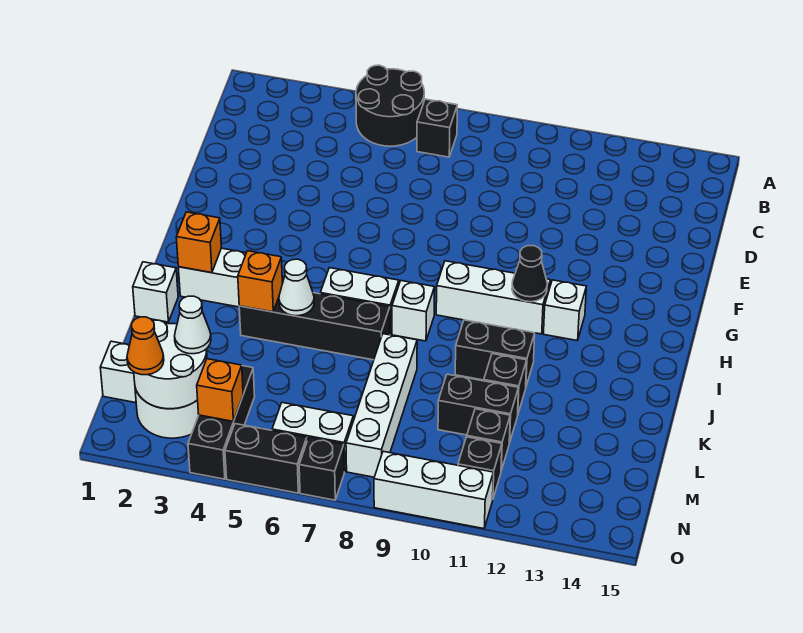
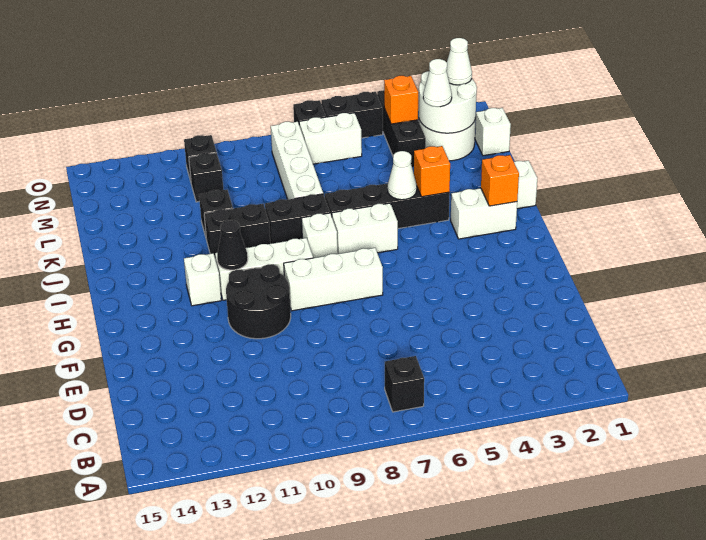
black 2x2 round brick [356,65,424,146] -> black 2x2 round brick moved to [226,264,291,339]
black 1x2 brick [438,374,518,443] -> black 1x2 brick moved to [265,194,330,244]
orange 1x1 cone [127,317,164,375] -> white 1x1 cone [447,38,472,85]
white 1x3 brick [374,451,493,529] -> white 1x3 brick moved to [284,248,383,311]

